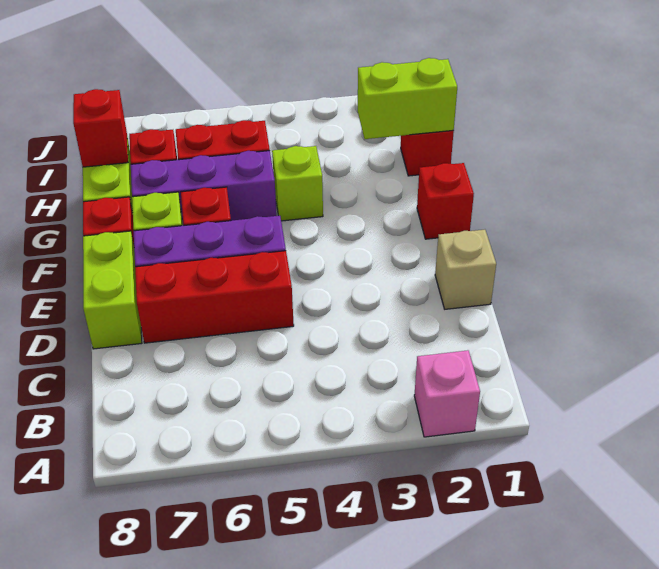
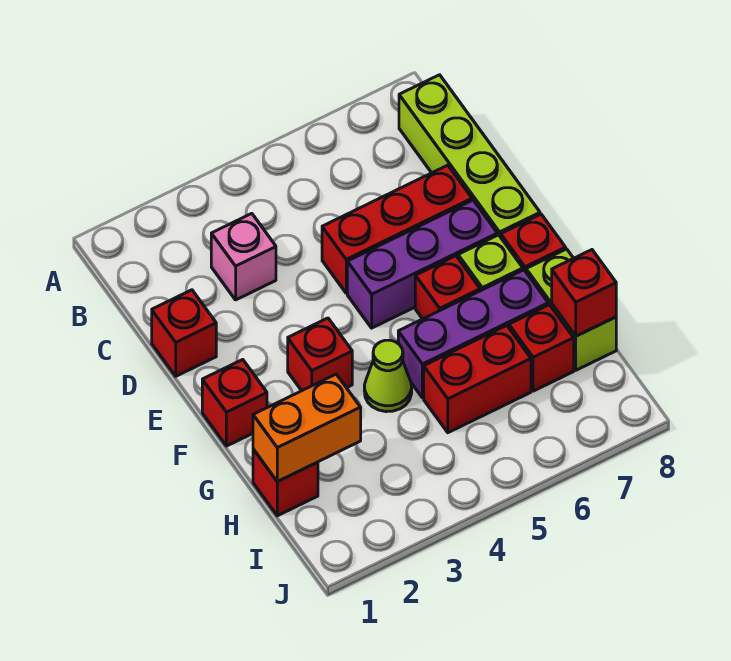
pink 1x1 brick [414,350,480,437] -> pink 1x1 brick moved to [211,214,276,300]
tan 1x1 brick [435,230,496,309] -> red 1x1 brick [152,290,216,376]
lime 1x2 brick [83,231,142,349] -> lime 1x4 brick [399,75,540,237]
none -> red 1x1 brick [288,318,352,391]
lime 1x1 brick [272,146,323,221] -> lime 1x1 cone [364,340,412,412]
lime 1x2 brick [358,58,457,139] -> orange 1x2 brick [253,374,361,482]

